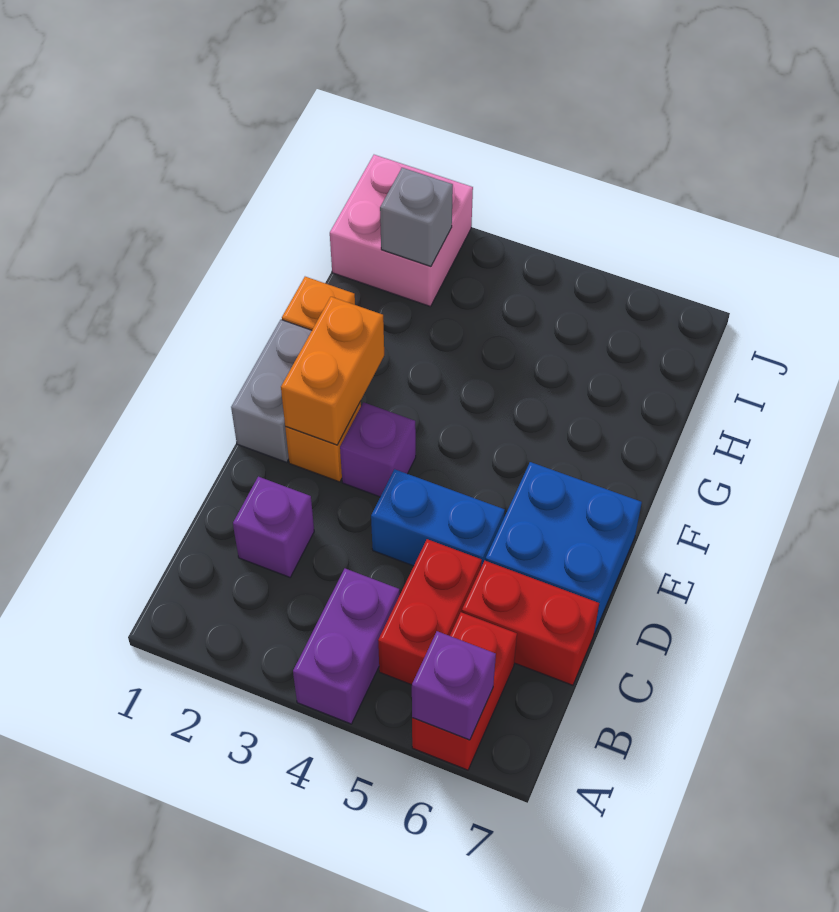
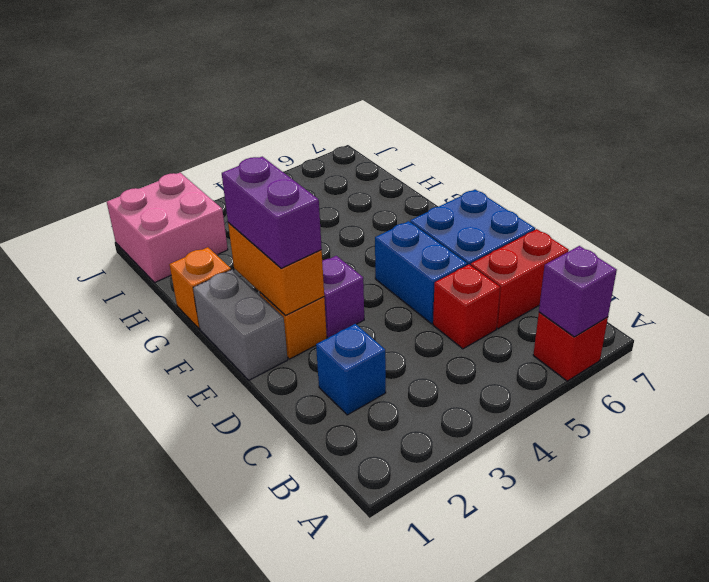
purple 1x2 brick [293,568,400,724] -> purple 1x2 brick moved to [222,157,322,268]
red 1x2 brick [412,612,517,770] -> red 1x1 brick [533,312,608,381]
red 1x2 brick [378,539,482,685] -> red 1x1 brick [433,265,500,349]
purple 1x1 brick [233,477,314,577] -> blue 1x1 brick [316,324,386,415]
blue 1x2 brick [371,469,505,567] -> blue 1x2 brick turned to [375,221,467,324]
grey 1x1 brick [380,168,453,266] -> none

